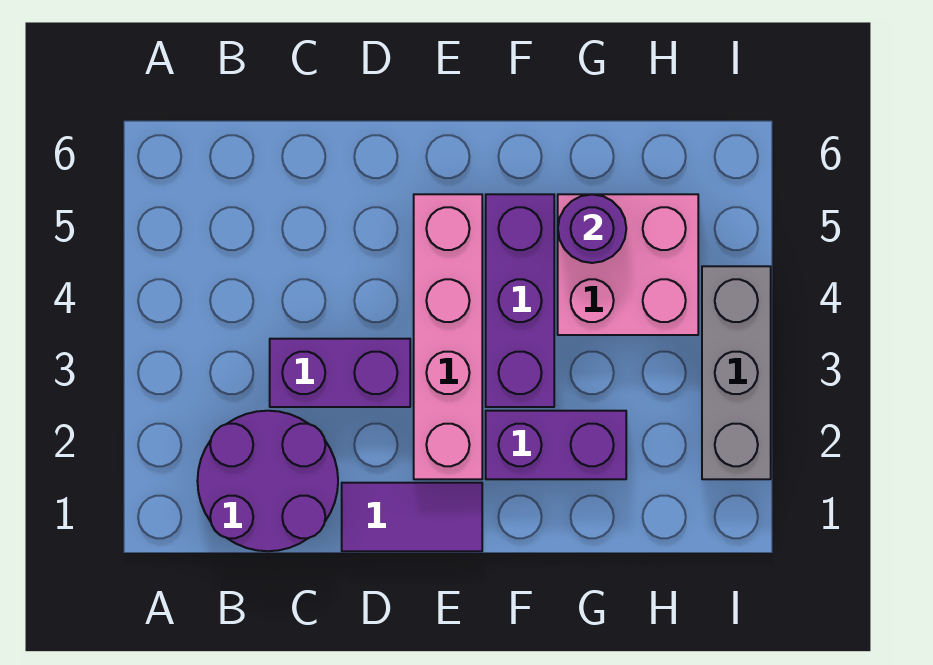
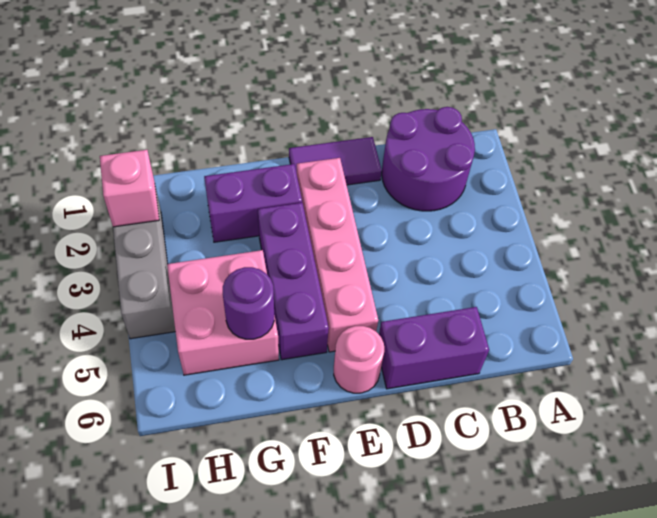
purple 1x2 brick [270,339,410,407] -> purple 1x2 brick moved to [379,307,489,389]
none -> pink 1x1 round brick [334,326,384,393]
none -> pink 1x1 brick [100,150,159,227]

